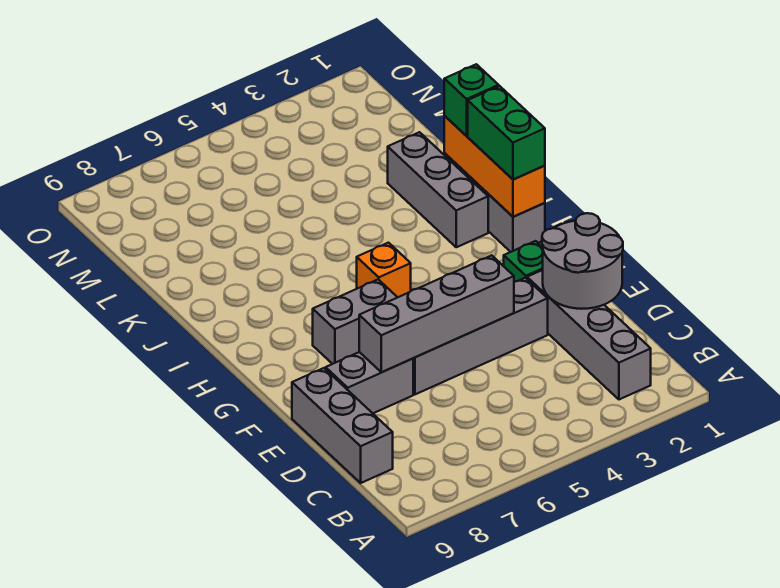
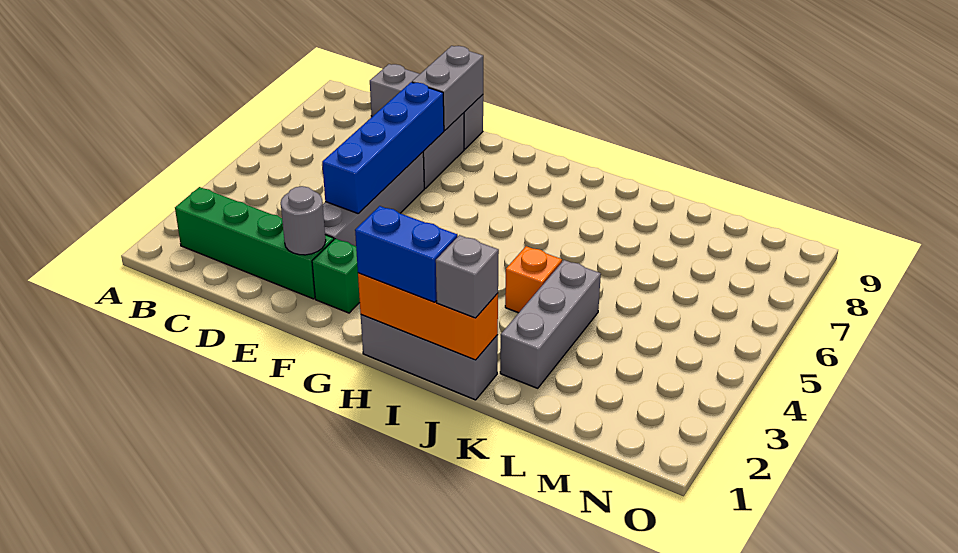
grey 1x4 brick [527,270,651,399] -> green 1x4 brick [175,187,334,299]
grey 2x2 round brick [542,213,623,309] -> grey 1x1 round brick [281,186,326,255]
grey 1x4 brick [359,255,514,372] -> blue 1x4 brick [322,82,444,214]
grey 1x2 brick [313,279,397,364] -> grey 1x2 brick moved to [412,46,483,131]
green 1x2 brick [468,86,545,180] -> blue 1x2 brick [355,206,457,302]
orange 1x1 brick [357,243,411,297] -> orange 1x1 brick moved to [505,246,562,313]
grey 1x3 brick [388,132,488,247] -> grey 1x3 brick turned to [500,260,601,388]
green 1x1 brick [444,64,499,136] -> grey 1x1 brick [436,235,499,318]

